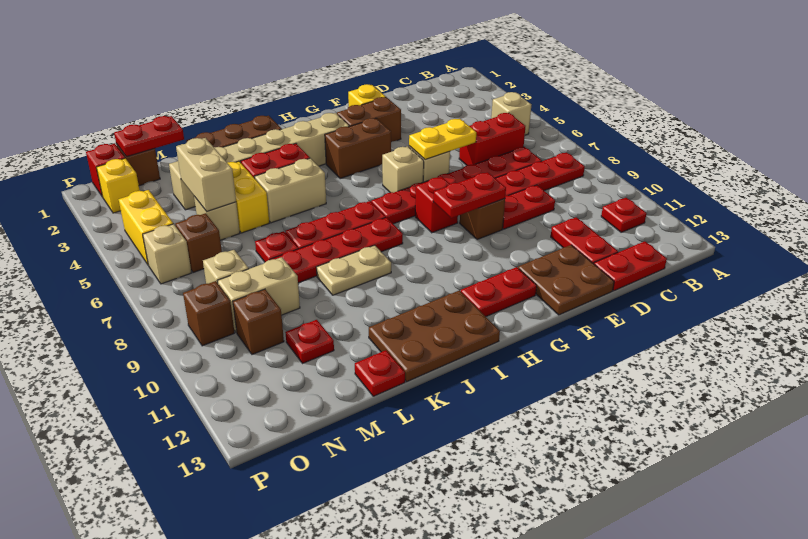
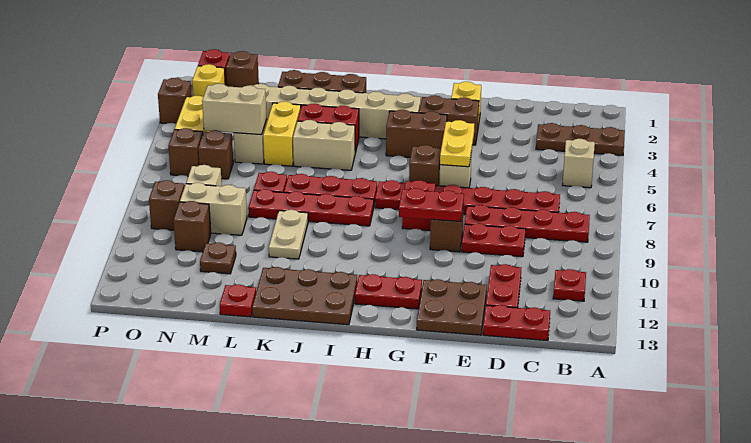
none -> brown 1x3 plate [536,123,625,155]
red 1x2 brick [459,113,525,165] -> none
yellow 1x2 plate [409,119,476,160] -> yellow 1x2 plate turned to [440,120,474,167]
tan 1x1 brick [382,146,424,193] -> brown 1x1 brick [409,145,441,186]
tan 1x2 plate [316,245,391,295] -> tan 1x2 plate turned to [269,210,308,259]
red 1x2 plate [114,116,184,157] -> none
tan 1x2 brick [176,138,236,212] -> tan 1x2 brick turned to [202,84,267,135]
red 1x1 plate [285,320,334,363] -> brown 1x1 plate [200,243,236,274]
tan 1x1 brick [143,224,191,284] -> brown 1x1 brick [168,128,203,176]
none -> brown 1x1 brick [158,78,192,124]

